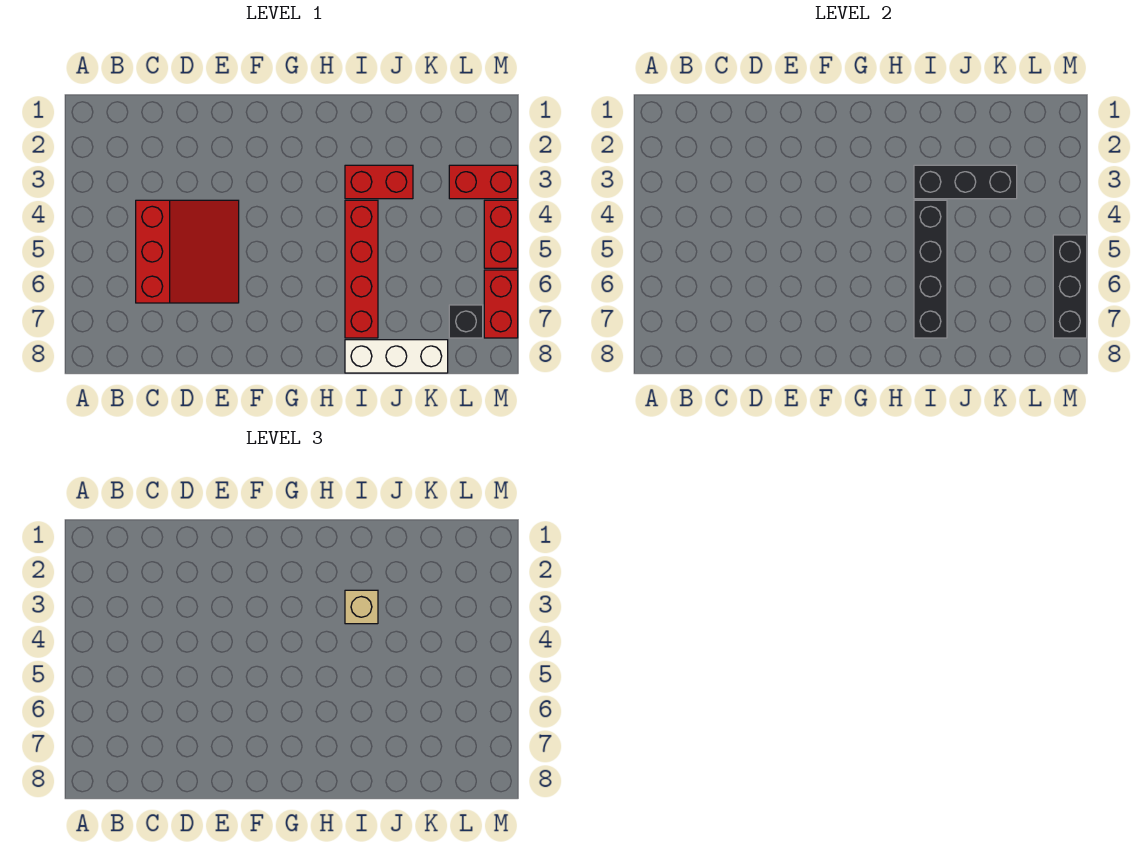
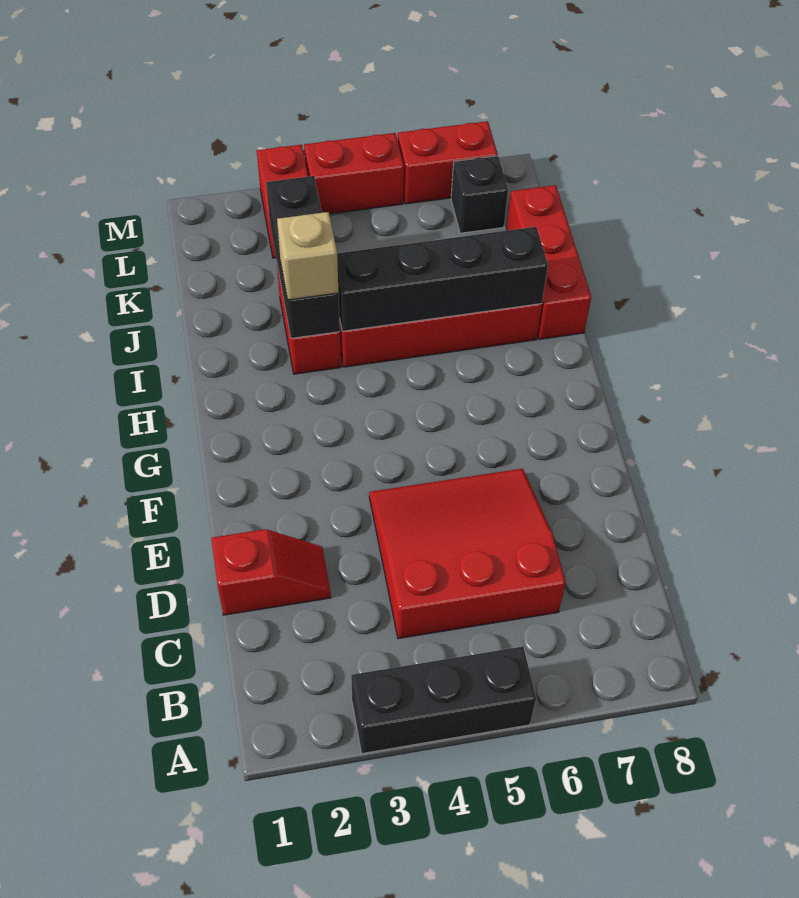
none -> red 1x2 slope [211,529,331,615]
white 1x3 brick [345,340,448,373] -> red 1x3 brick [507,185,591,339]
black 1x3 brick [1053,235,1087,338] -> black 1x3 brick moved to [351,647,536,754]

